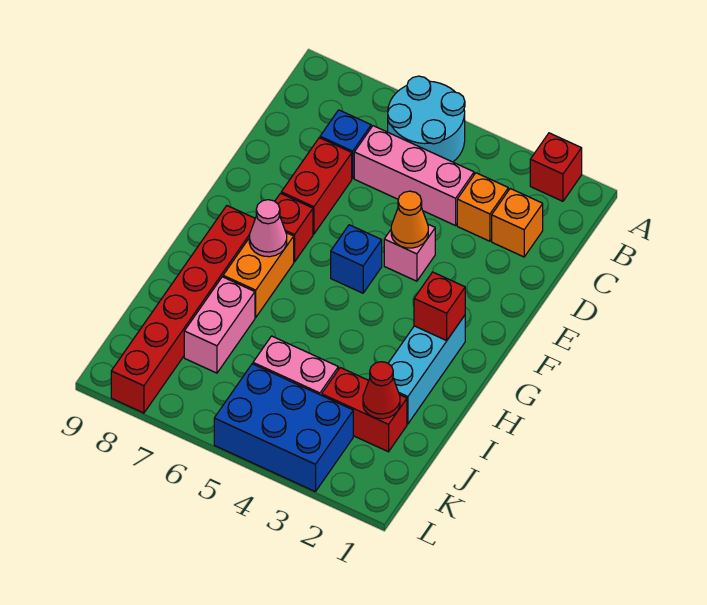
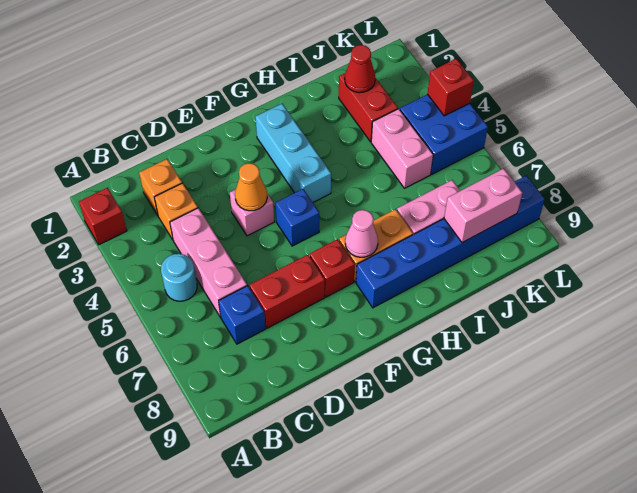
cyan 2x2 round brick [388,76,465,162] -> cyan 1x1 round brick [161,254,197,301]
cyan 1x3 brick [388,315,465,424] -> cyan 1x3 brick turned to [255,104,331,202]
red 1x1 brick [414,272,465,341] -> red 1x1 brick moved to [428,59,474,116]
red 1x6 brick [111,206,255,413] -> blue 1x6 brick [356,176,545,308]
none -> pink 1x2 brick [444,168,522,242]
blue 2x3 brick [214,364,353,492] -> blue 2x2 brick [400,94,488,174]

